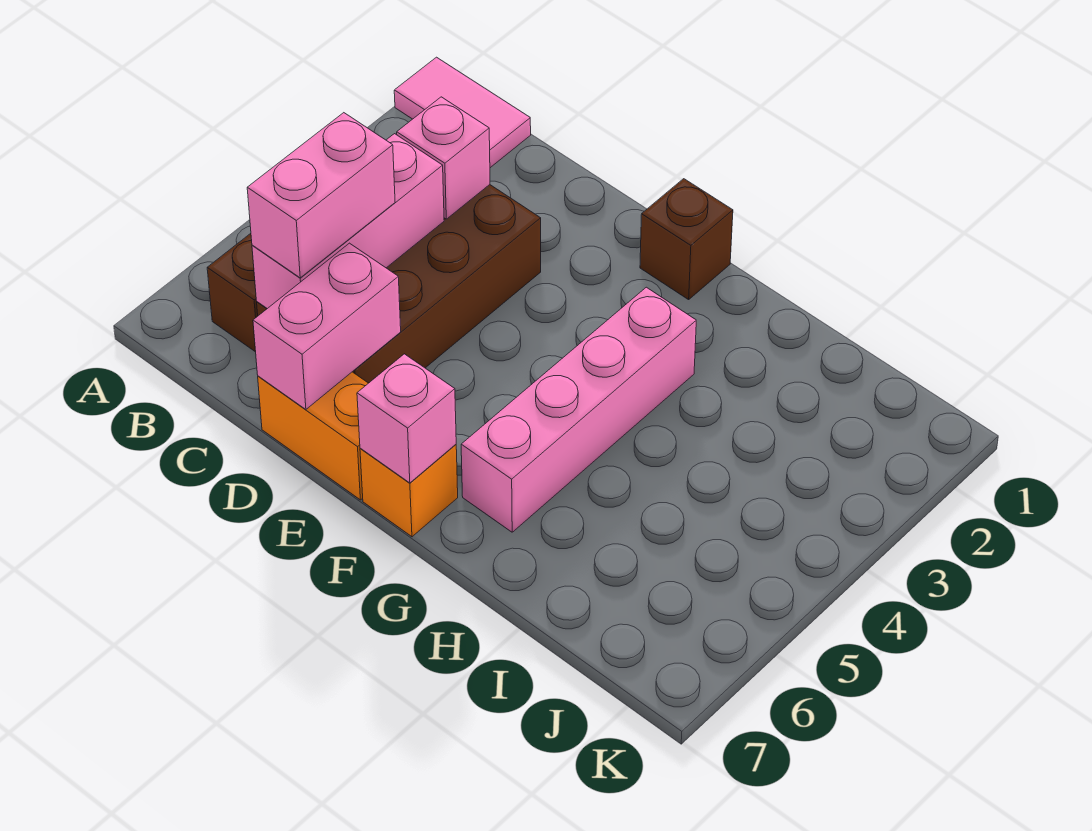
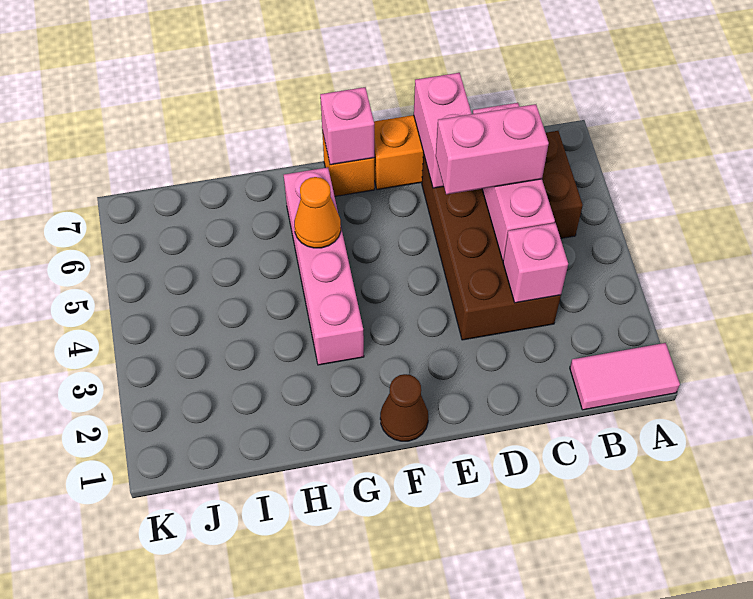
pink 1x2 brick [247,113,395,278] -> pink 1x2 brick turned to [436,104,549,195]
brown 1x1 brick [640,179,733,300] -> brown 1x1 cone [380,374,428,441]
none -> orange 1x1 cone [294,177,341,248]

